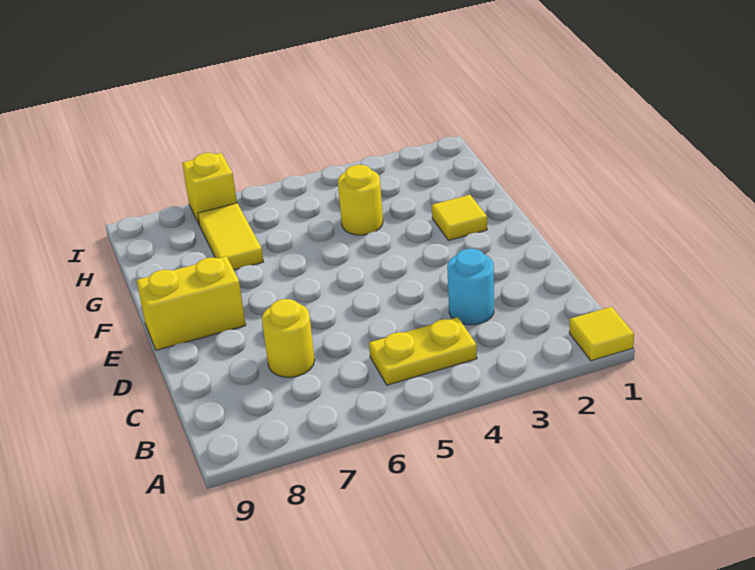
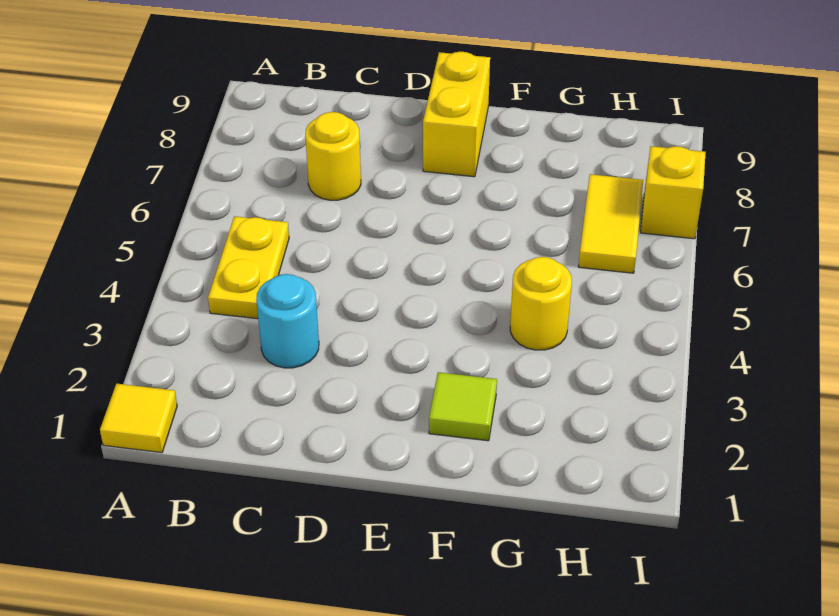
yellow 1x1 tile [432,195,487,240] -> lime 1x1 tile [429,372,497,441]
yellow 1x2 tile [198,203,263,270] -> yellow 1x2 tile turned to [578,174,643,273]

